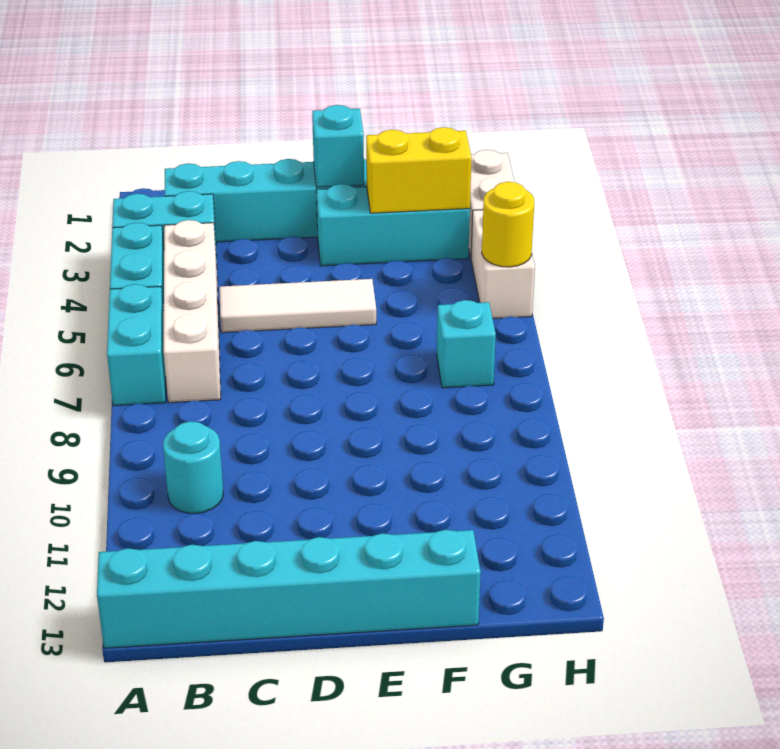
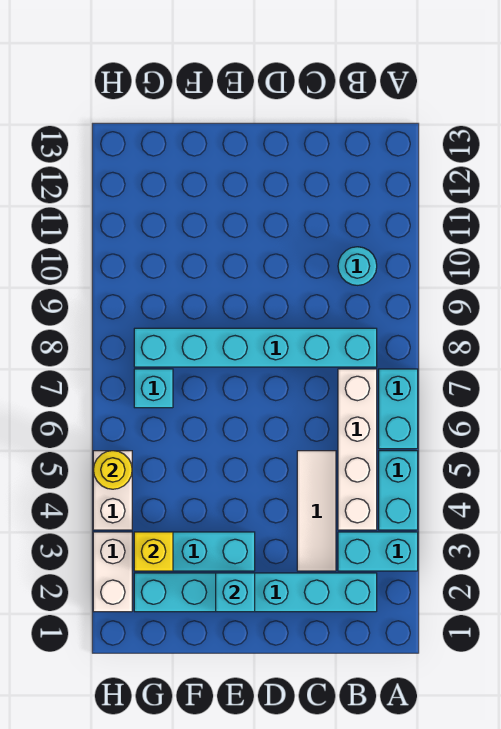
cyan 1x6 brick [97,530,481,648] -> cyan 1x6 brick moved to [134,328,377,367]
white 1x3 tile [219,279,376,333] -> white 1x3 tile turned to [297,451,336,571]
yellow 1x2 brick [366,127,472,213] -> yellow 1x1 brick [134,532,173,571]

